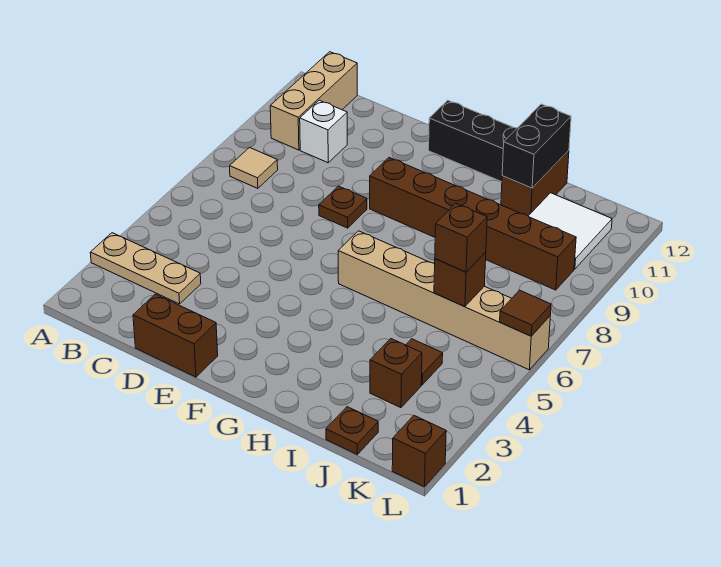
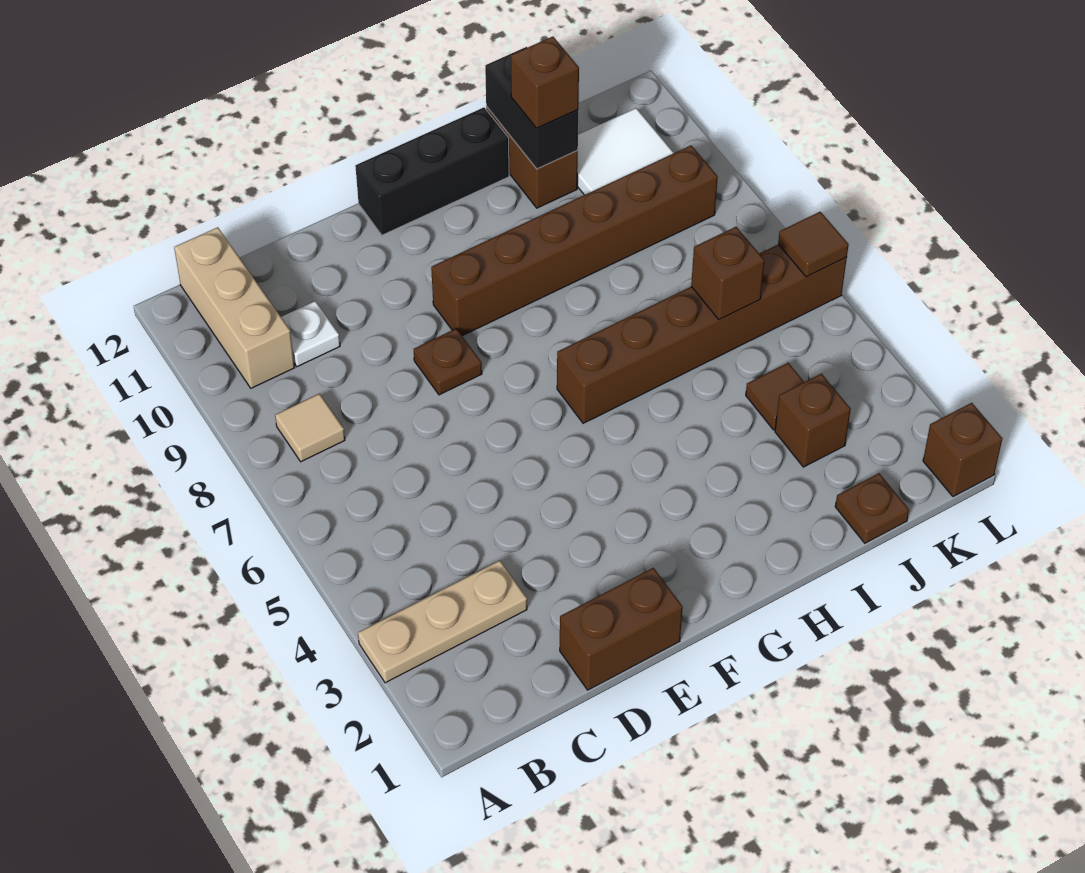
white 1x1 brick [300,100,347,163] -> white 1x1 plate [281,301,340,367]
tan 1x6 brick [338,231,550,370] -> brown 1x6 brick [557,244,847,423]
brown 1x1 brick [435,203,487,272] -> brown 1x1 brick moved to [511,37,579,128]

